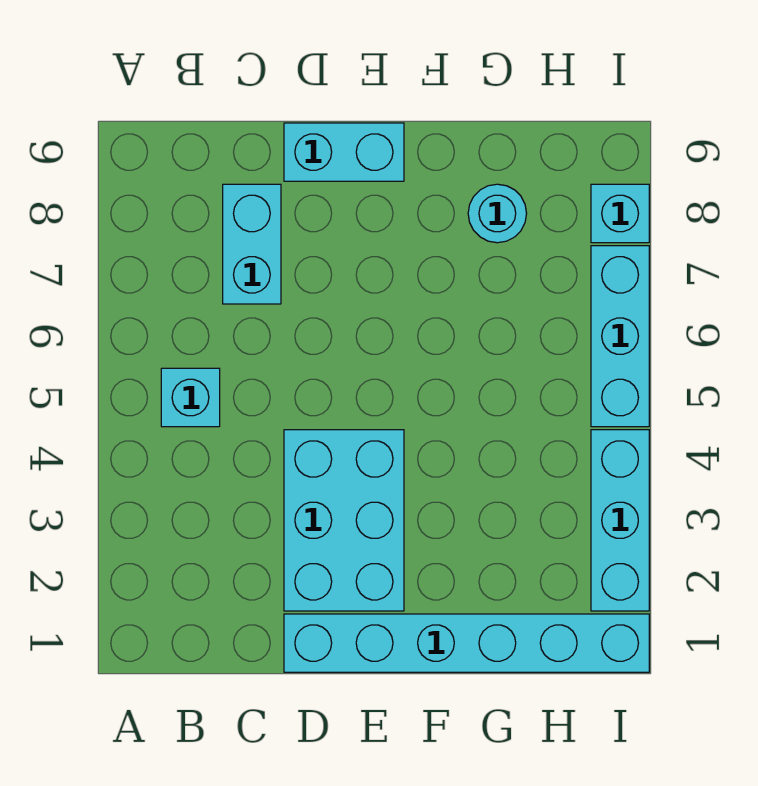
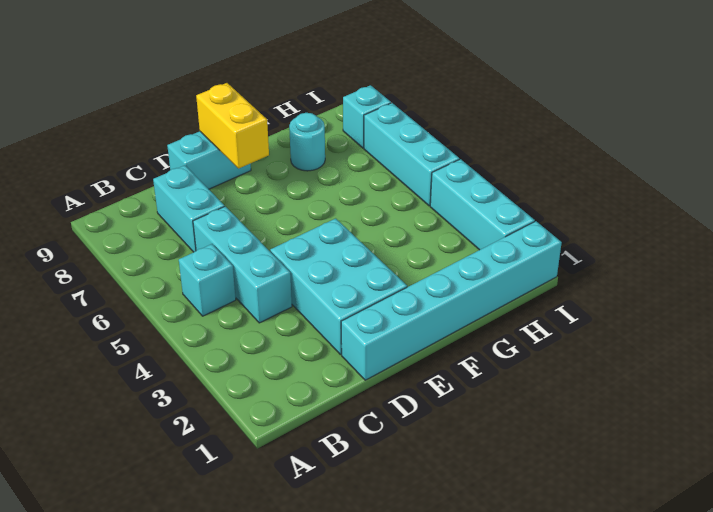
none -> cyan 1x3 brick [193,206,292,323]
none -> yellow 1x2 brick [196,83,269,169]

